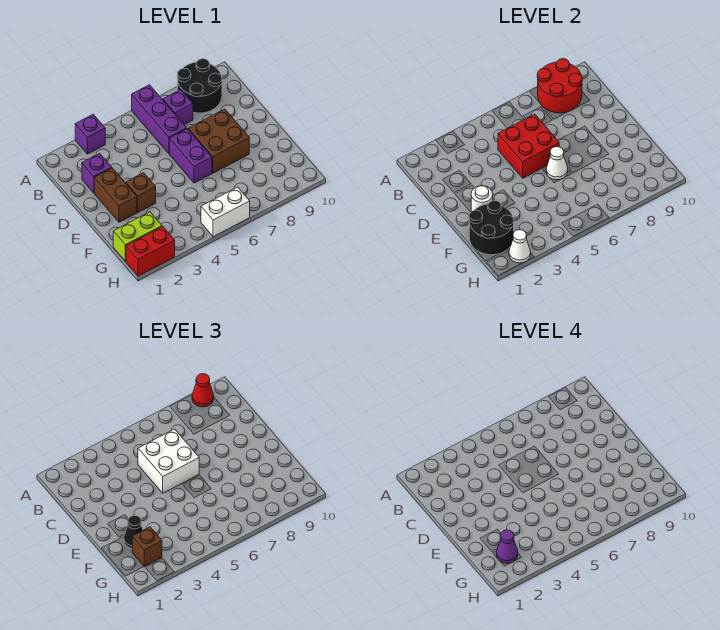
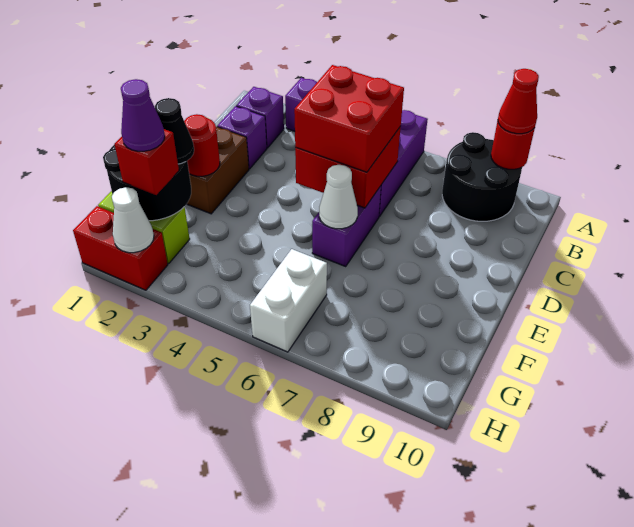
red 2x2 round brick [537,59,582,113] -> red 1x1 round brick [491,121,535,169]
purple 1x1 brick [163,90,193,125] -> purple 1x1 brick moved to [236,87,284,148]
white 2x2 brick [138,429,199,493] -> red 2x2 brick [294,65,404,172]
brown 2x2 brick [188,109,249,173] -> none
white 1x1 round brick [471,186,493,212] -> red 1x1 round brick [184,114,220,176]
brown 1x1 brick [126,173,156,212] -> none
brown 1x1 brick [132,527,162,566] -> red 1x1 brick [114,129,179,195]
white 1x2 brick [201,187,250,237] -> white 1x2 brick turned to [250,249,327,352]

